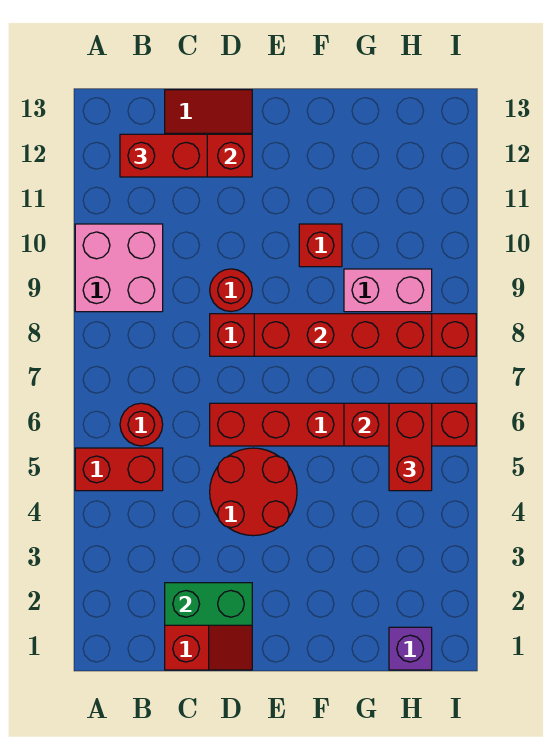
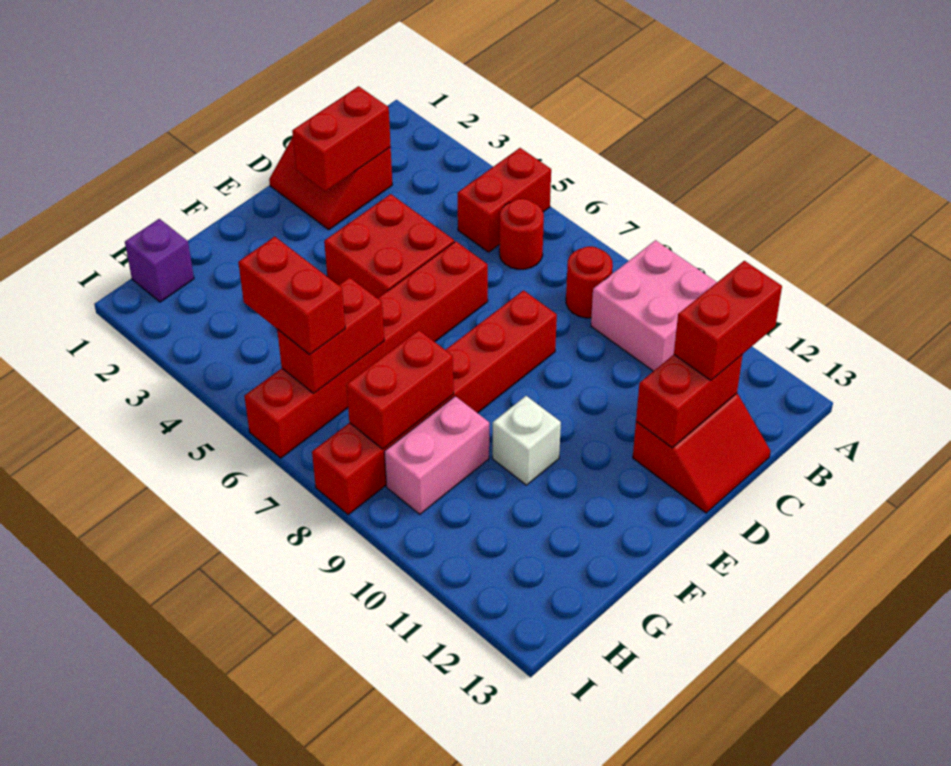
green 1x2 brick [165,583,252,625] -> red 1x2 brick [292,86,391,191]
red 2x2 round brick [210,448,297,536] -> red 2x2 brick [324,194,454,298]
red 1x1 round brick [210,269,252,311] -> red 1x1 round brick moved to [566,247,613,318]
red 1x4 brick [254,314,432,356] -> red 1x2 brick [346,330,454,449]
red 1x1 brick [299,224,342,267] -> white 1x1 brick [492,396,561,485]

